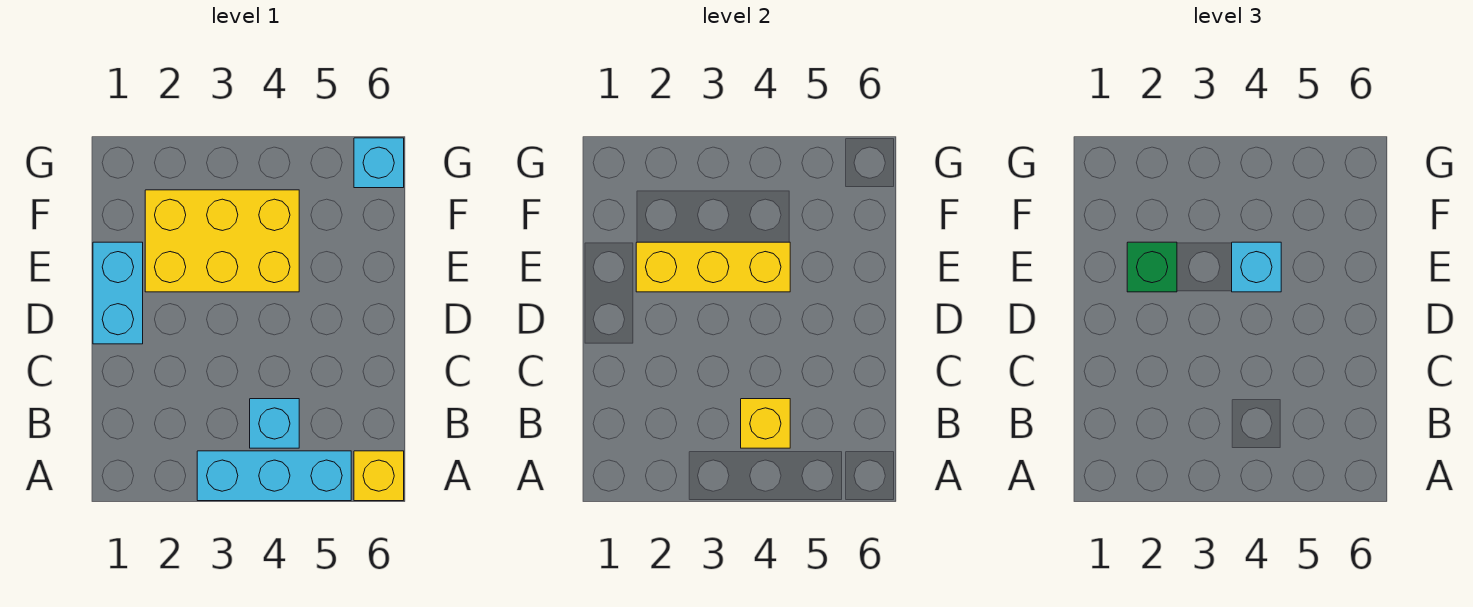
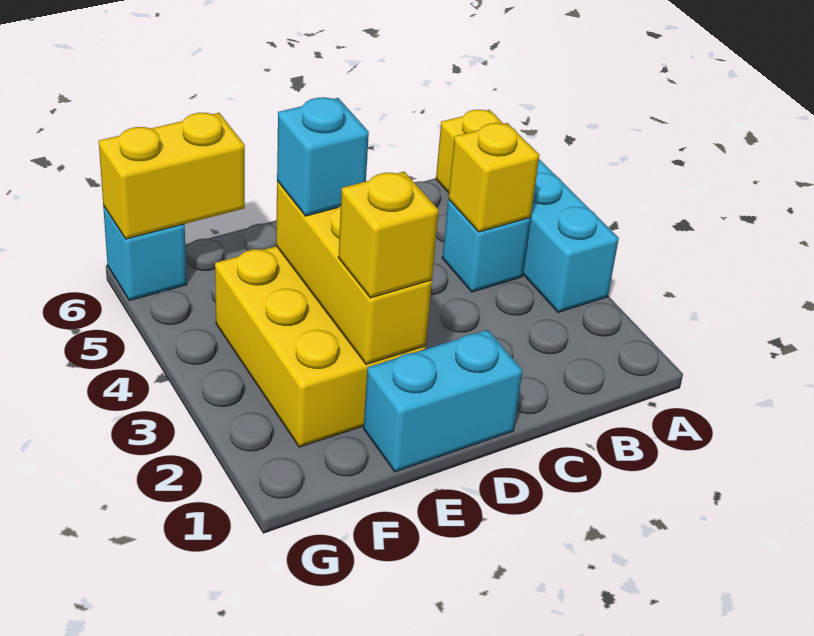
green 1x1 brick [1127,242,1177,292] -> yellow 1x1 brick [338,172,439,298]
none -> yellow 1x2 brick [99,113,245,239]

